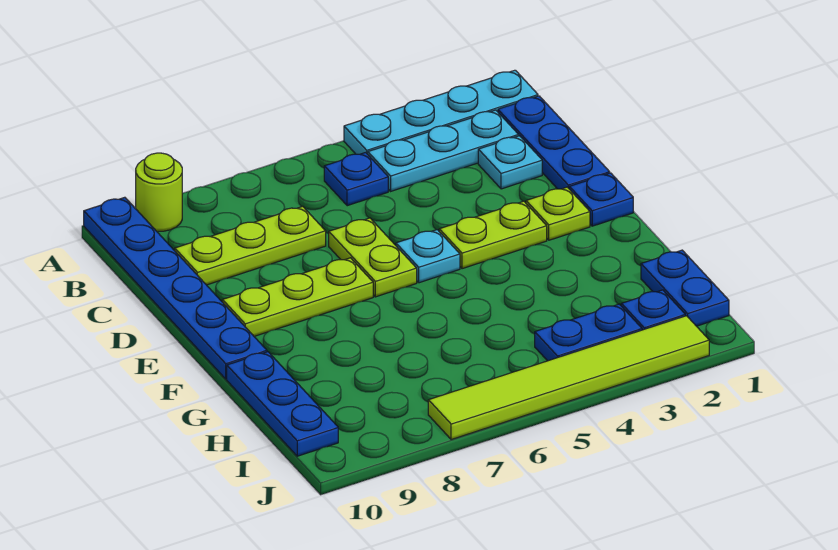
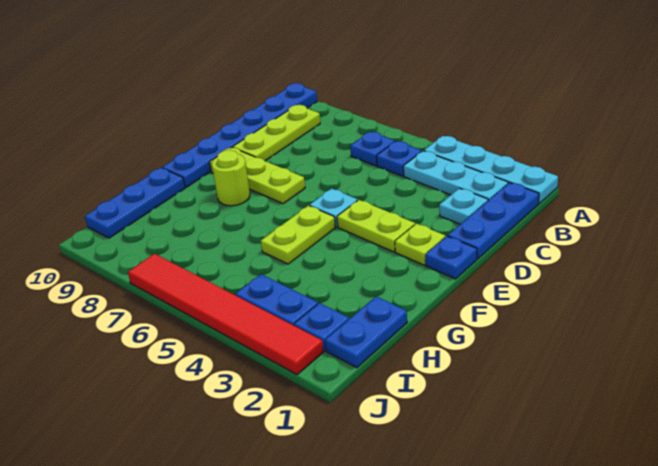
lime 1x1 round brick [136,153,182,231] -> lime 1x1 round brick moved to [212,150,250,206]
none -> blue 1x1 plate [350,132,395,166]
lime 1x3 plate [174,206,326,285] -> lime 1x3 plate turned to [233,105,320,161]
lime 1x2 plate [329,218,417,297] -> lime 1x2 plate moved to [261,206,335,264]
lime 1x6 tile [428,316,709,440] -> red 1x6 tile [128,254,323,374]

